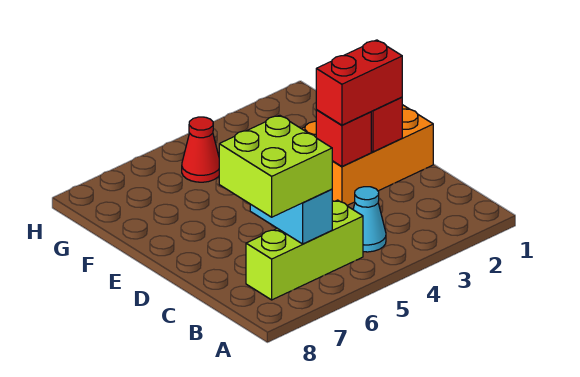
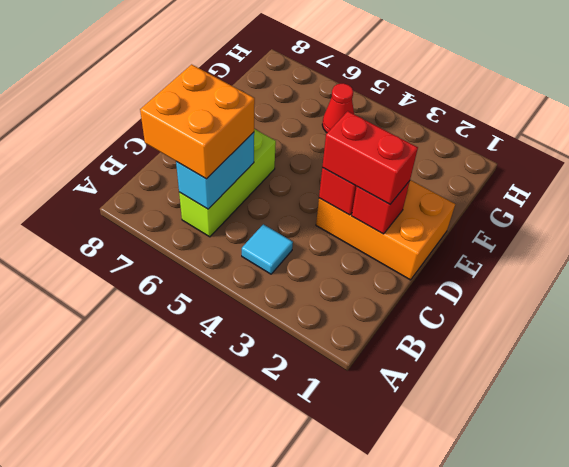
cyan 1x1 cone [353,187,386,252] -> cyan 1x1 tile [242,224,293,274]
lime 1x3 brick [246,200,363,300] -> lime 1x3 brick turned to [179,129,276,237]
lime 2x2 brick [219,115,332,217] -> orange 2x2 brick [140,64,255,179]

